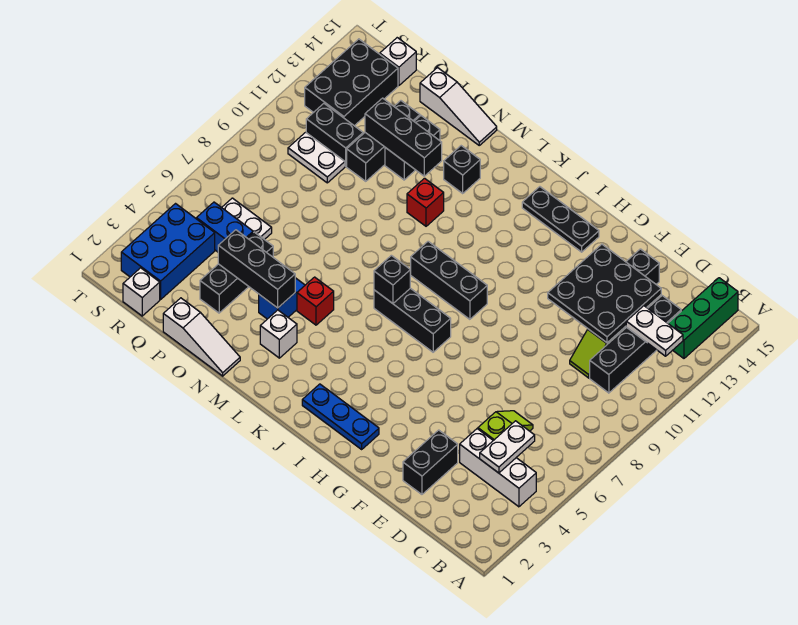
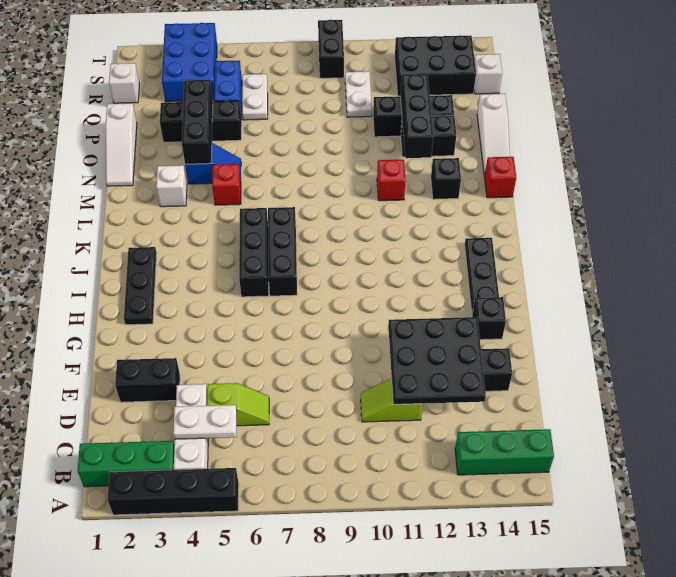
none -> green 1x3 brick [78,441,174,487]
white 1x2 plate [626,306,683,356] -> none
black 1x4 brick [590,296,681,393] -> black 1x4 brick moved to [108,468,239,515]
blue 1x3 plate [302,384,379,449] -> black 1x3 plate [124,247,157,325]
black 1x3 brick [411,241,487,319] -> black 1x3 brick moved to [239,208,269,297]
black 1x1 brick [374,255,410,303] -> black 1x1 brick moved to [472,297,506,340]
none -> red 1x1 brick [485,157,516,198]
black 1x2 brick [306,104,363,166] -> black 1x2 brick moved to [318,20,344,78]
blue 2x3 brick [121,204,215,299] -> blue 2x3 brick turned to [162,23,217,102]

